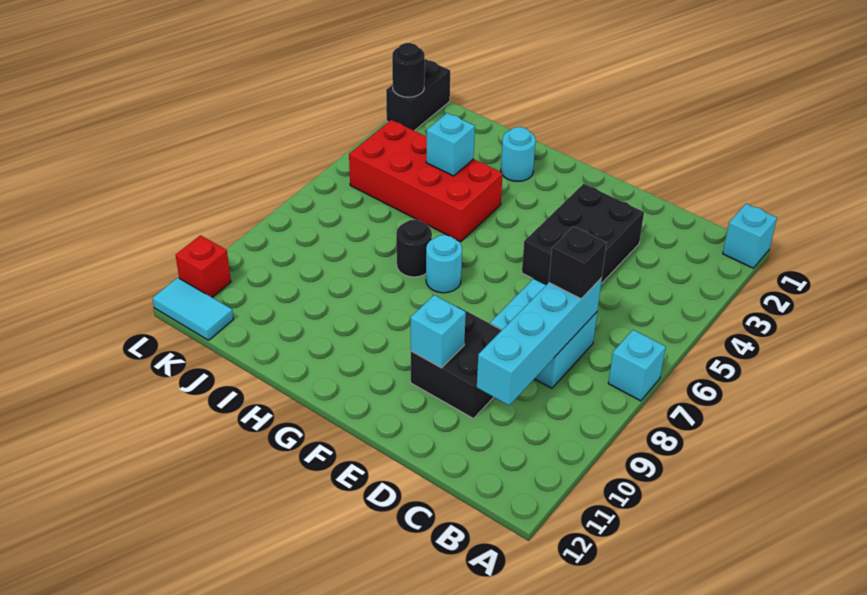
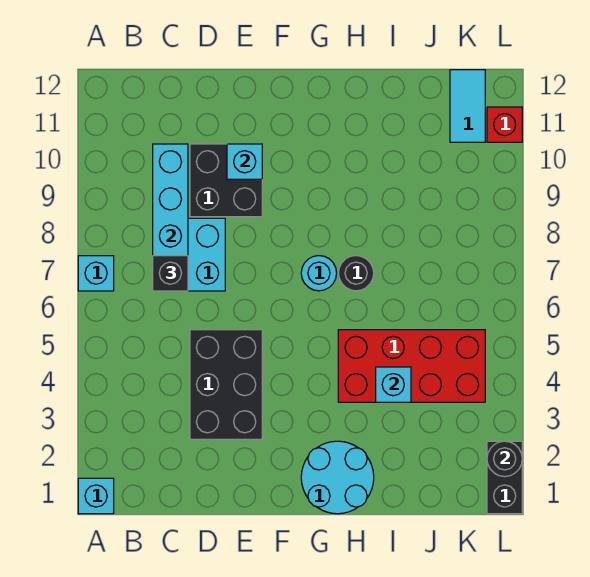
cyan 1x1 round brick [501,127,536,181] -> cyan 2x2 round brick [301,441,374,514]
cyan 1x2 tile [153,278,233,340] -> cyan 1x2 tile turned to [450,70,485,142]

